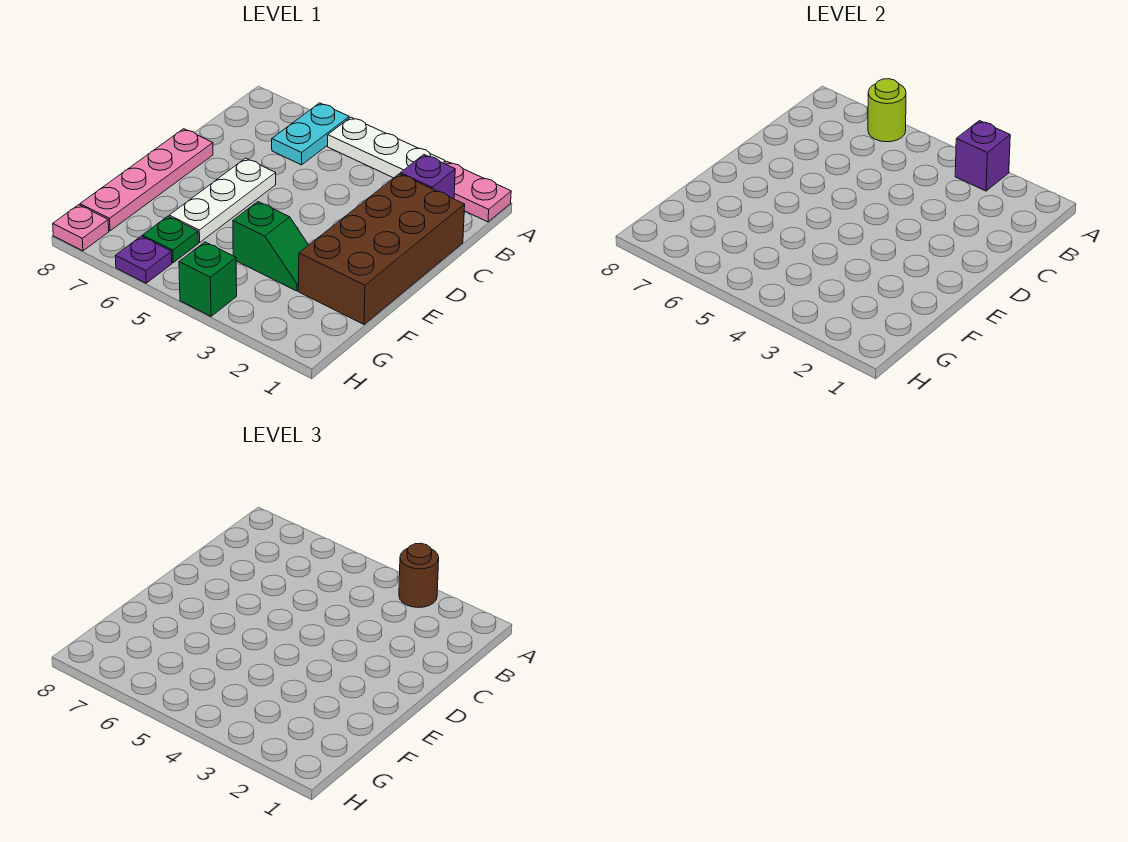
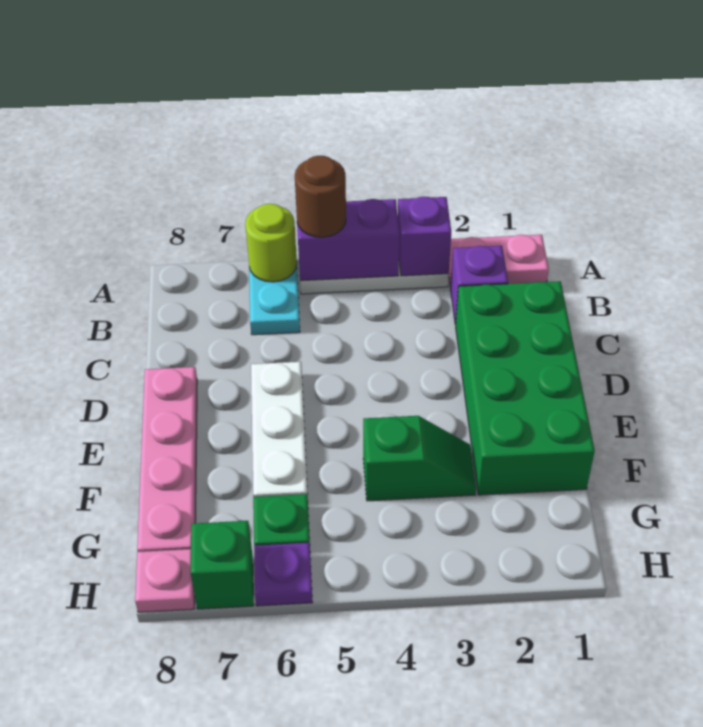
brown 1x1 round brick [399,543,439,607] -> brown 1x1 round brick moved to [295,156,346,237]
none -> purple 1x2 brick [297,199,400,281]
brown 2x4 brick [299,174,465,324] -> green 2x4 brick [456,281,595,495]
green 1x1 brick [179,242,237,316] -> green 1x1 brick moved to [191,521,254,609]

